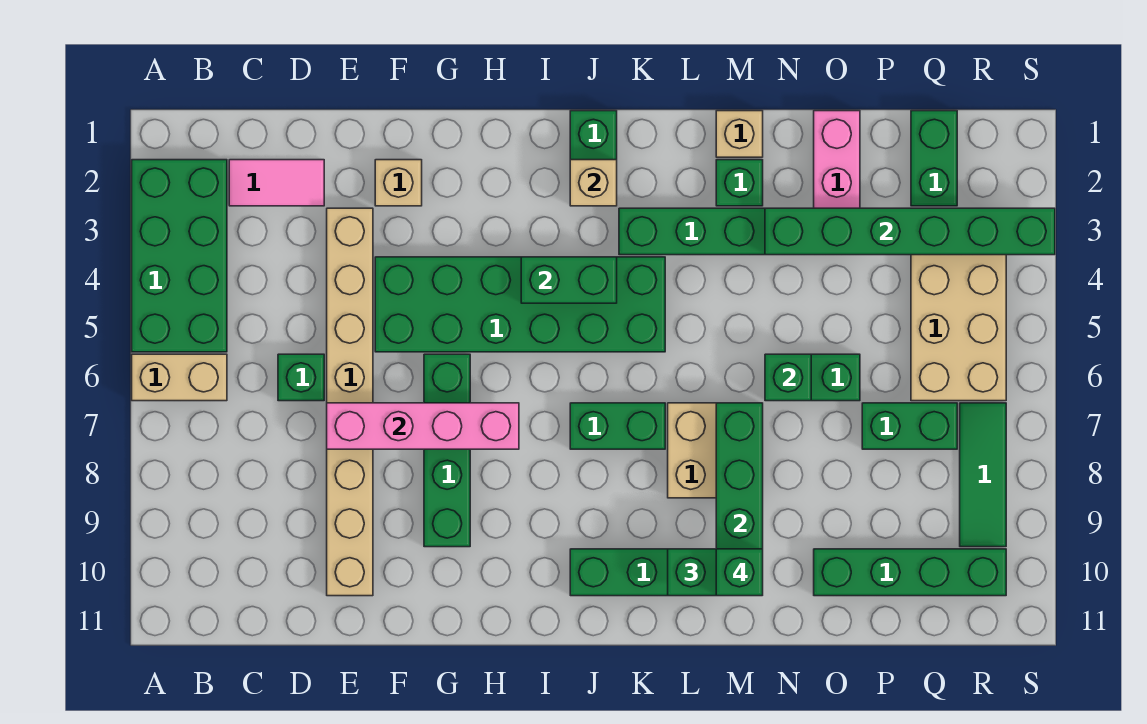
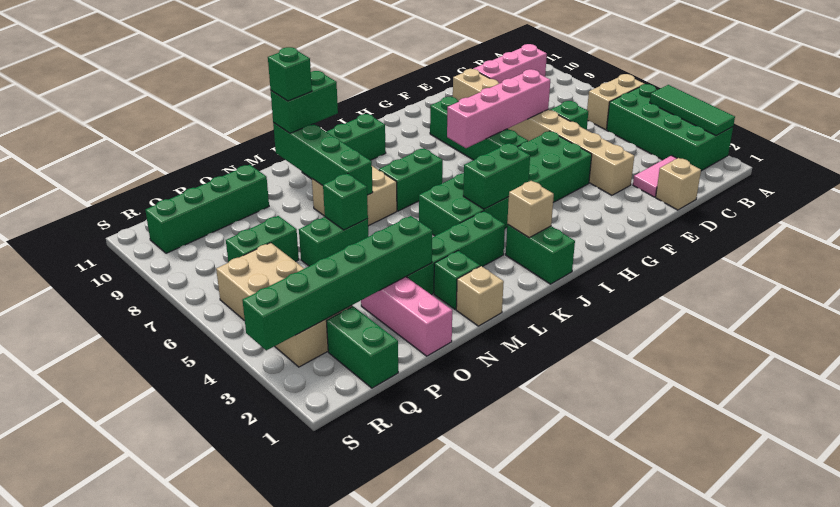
none -> pink 1x3 brick [473,44,547,84]
tan 1x1 brick [375,160,422,206] -> tan 1x1 brick moved to [656,158,701,210]
green 1x3 tile [960,403,1006,547] -> green 1x3 tile moved to [650,85,735,136]

